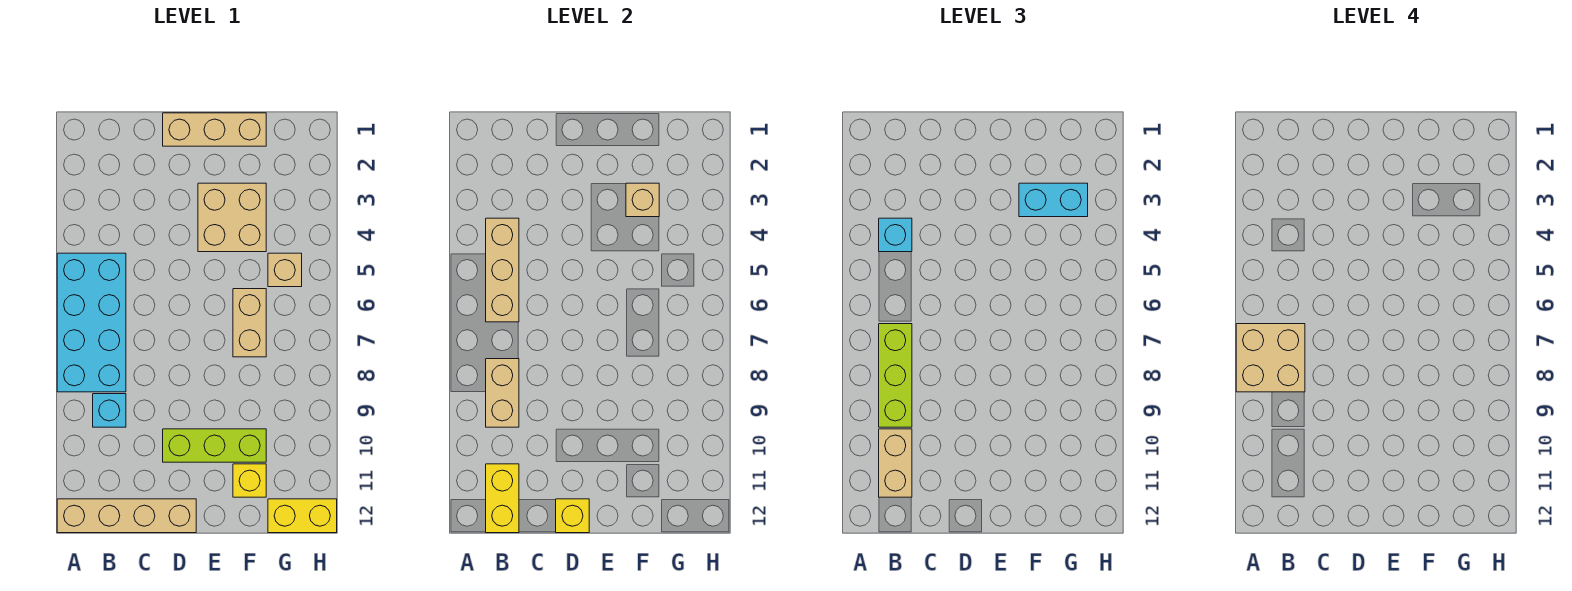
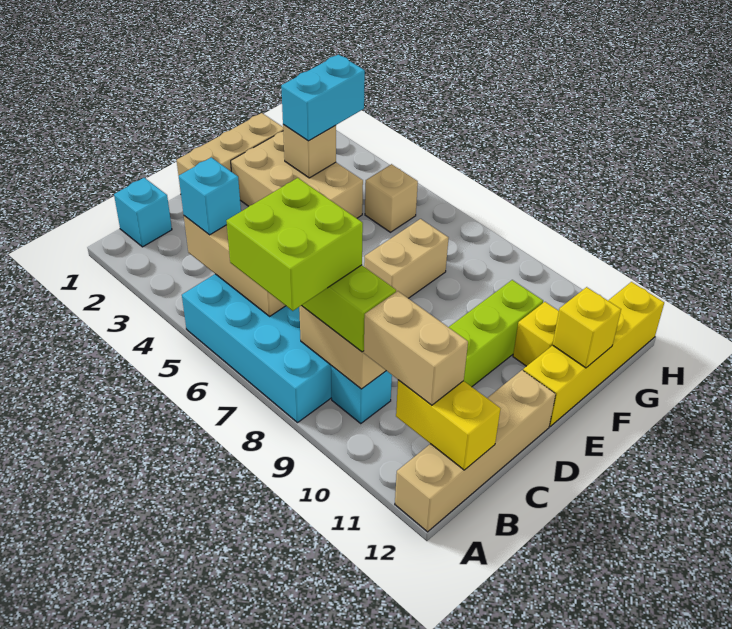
tan 2x2 brick [1236,324,1305,392] -> lime 2x2 brick [226,178,363,311]
none -> cyan 1x1 brick [114,178,172,247]
yellow 1x1 brick [556,499,589,533] -> yellow 1x1 brick moved to [553,287,621,368]
tan 2x2 brick [198,183,266,252] -> tan 2x3 brick [231,131,363,218]
tan 1x2 brick [233,289,266,357] -> tan 1x2 brick turned to [364,219,448,298]
yellow 1x2 brick [268,499,337,533] -> yellow 1x4 brick [523,282,664,426]

